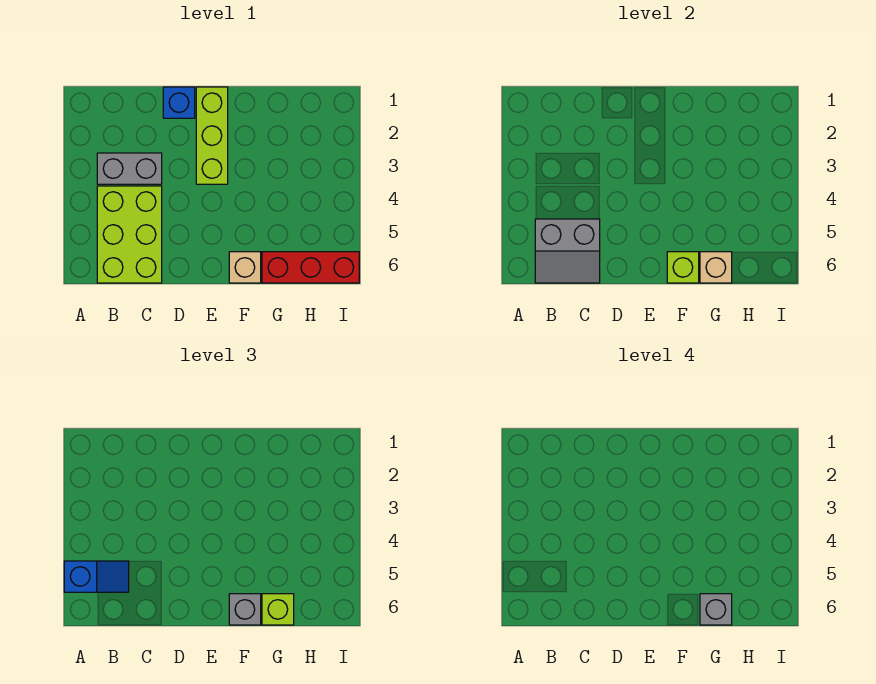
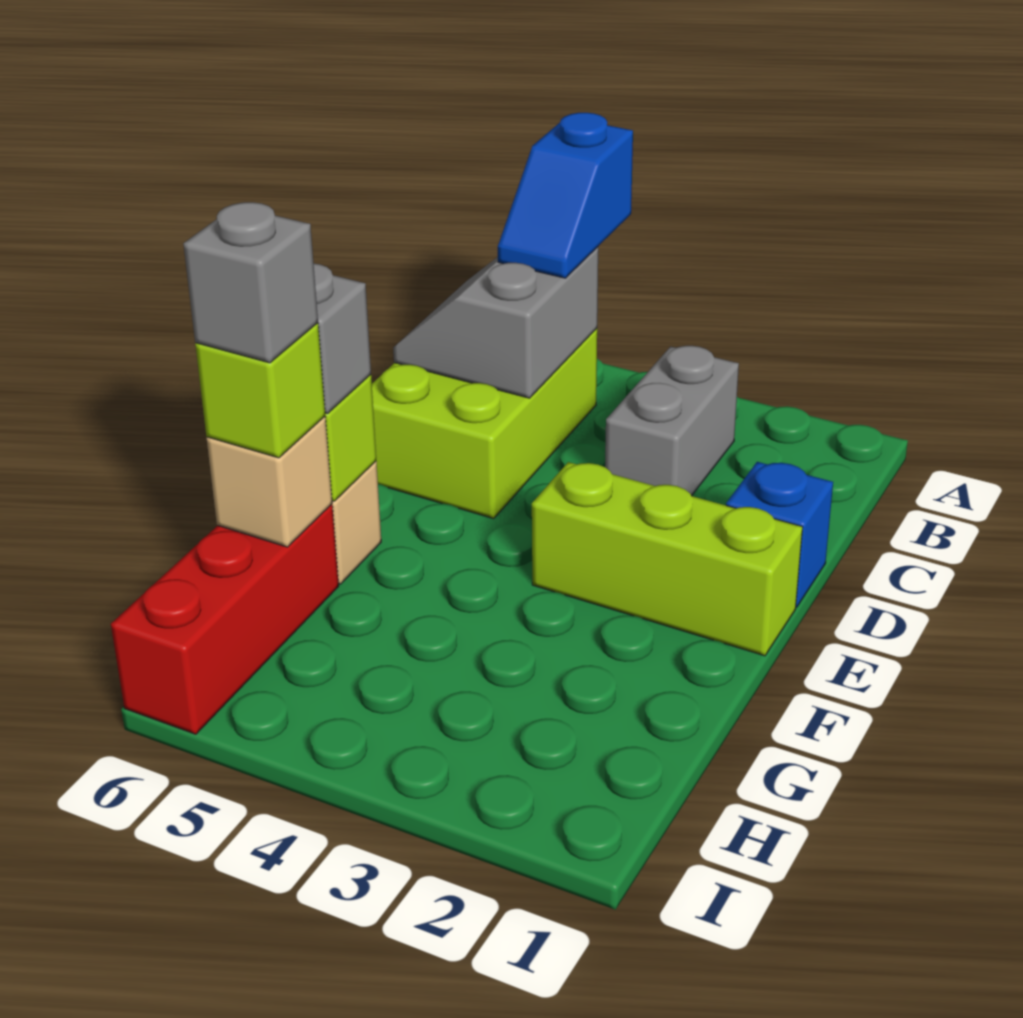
lime 2x3 brick [97,186,162,283] -> lime 2x3 brick turned to [372,328,597,518]

